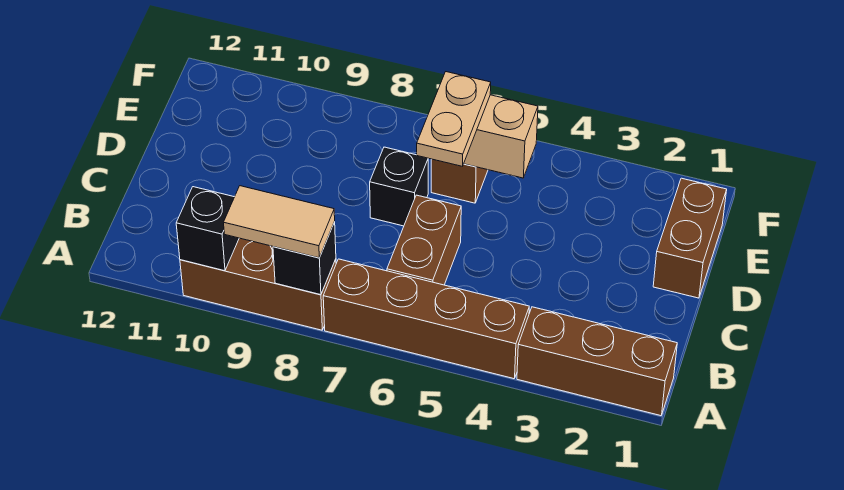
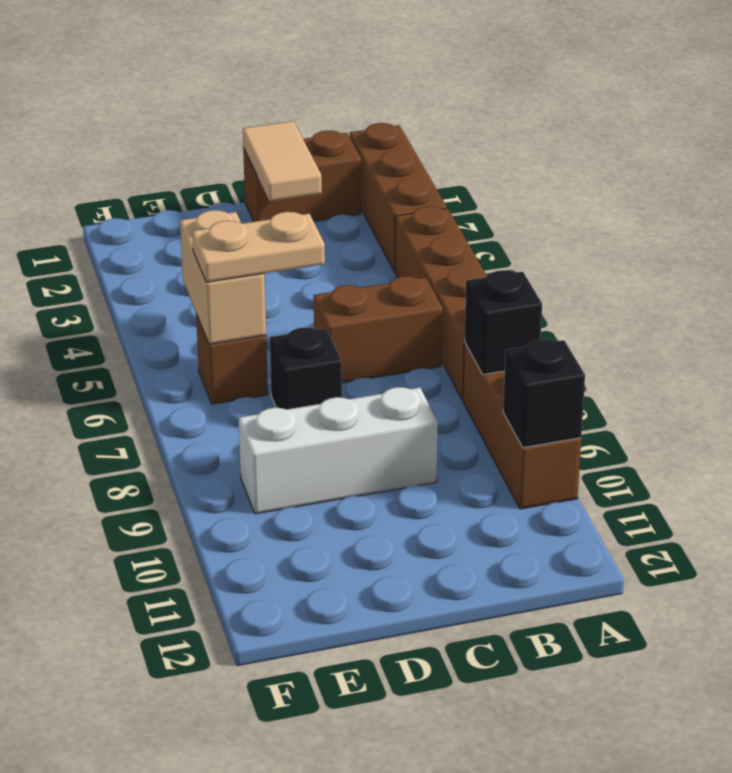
tan 1x2 tile [224,186,335,258] -> tan 1x2 tile moved to [243,121,322,201]
none -> white 1x3 brick [238,387,438,514]
brown 1x2 brick [653,178,727,298] -> brown 1x2 brick moved to [243,130,361,222]

